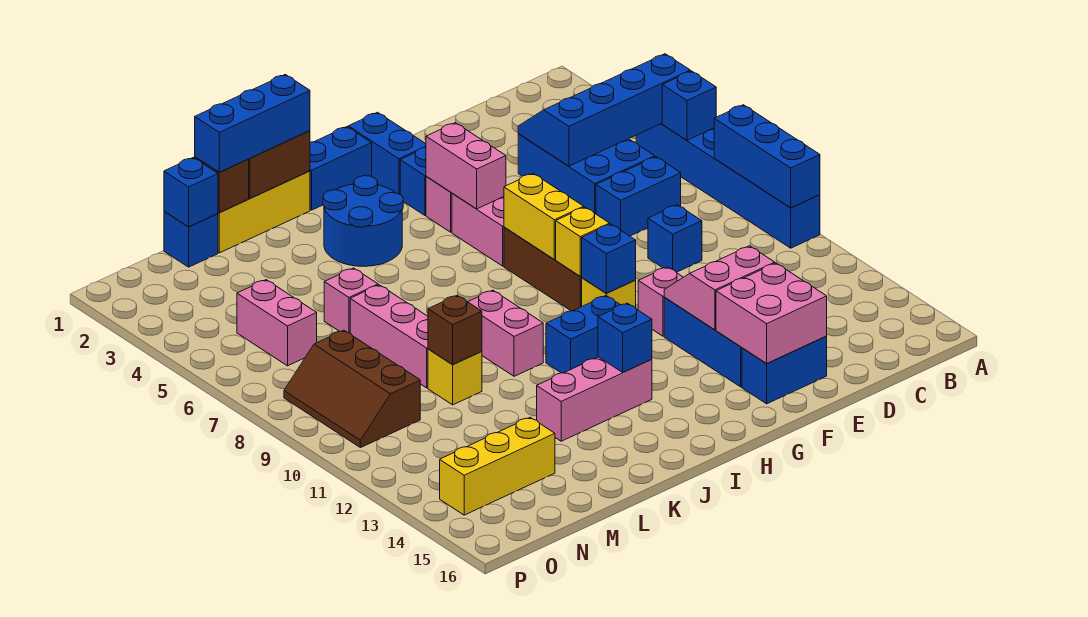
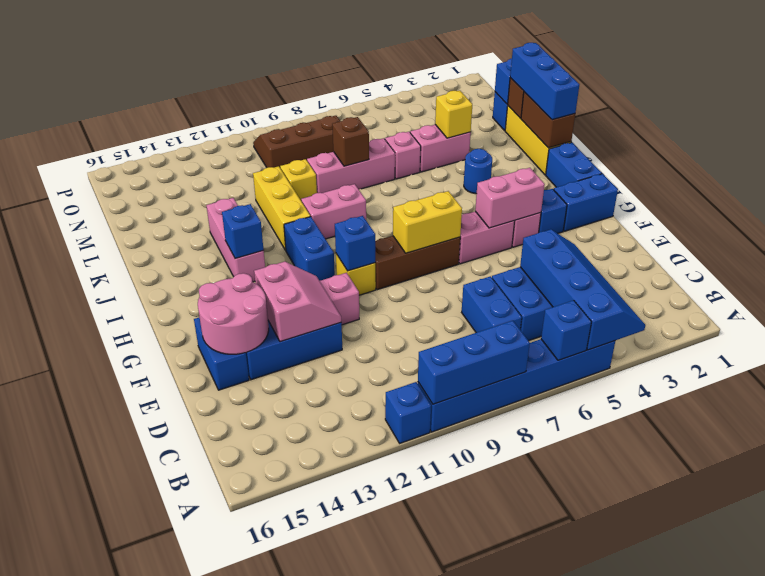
blue 1x1 brick [648,205,702,272] -> blue 1x1 brick moved to [385,382,431,443]
pink 2x2 brick [716,263,827,364] -> pink 2x2 round brick [198,273,269,354]
yellow 1x1 brick [556,207,610,276] -> yellow 1x1 brick moved to [435,91,472,138]
blue 2x2 round brick [323,176,403,266] -> blue 1x1 round brick [464,149,492,194]
brown 1x1 brick [428,295,482,365] -> brown 1x1 brick moved to [332,117,369,166]
yellow 1x3 brick [440,417,555,515] -> yellow 1x3 brick moved to [253,166,310,250]
pink 1x2 brick [237,280,317,366] -> pink 1x2 brick moved to [410,125,471,172]

